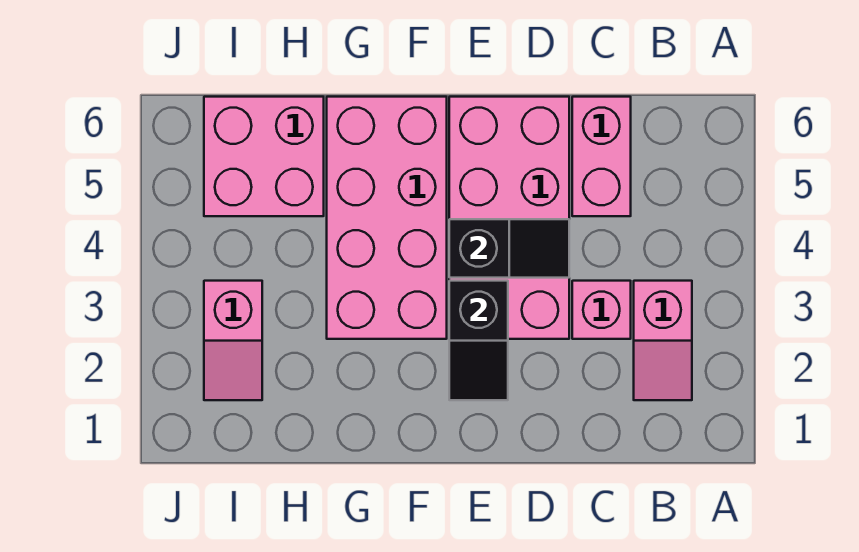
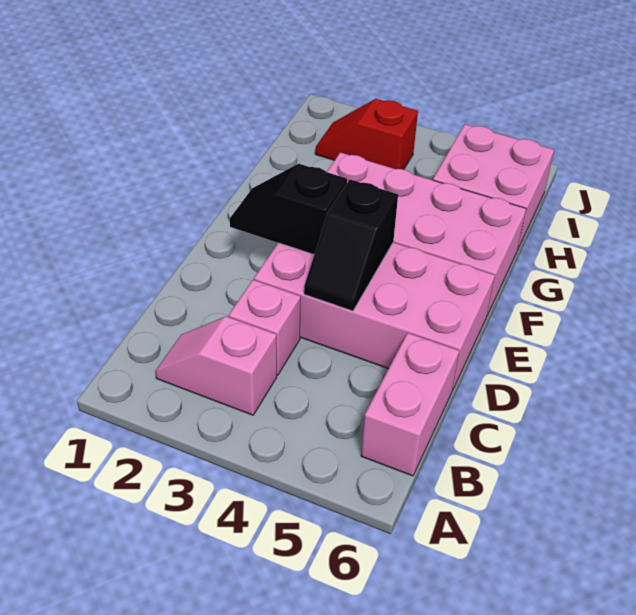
pink 1x2 brick [572,97,631,216] -> pink 1x2 brick turned to [361,333,459,476]
pink 1x2 slope [204,281,262,400] -> red 1x2 slope [315,99,418,169]

